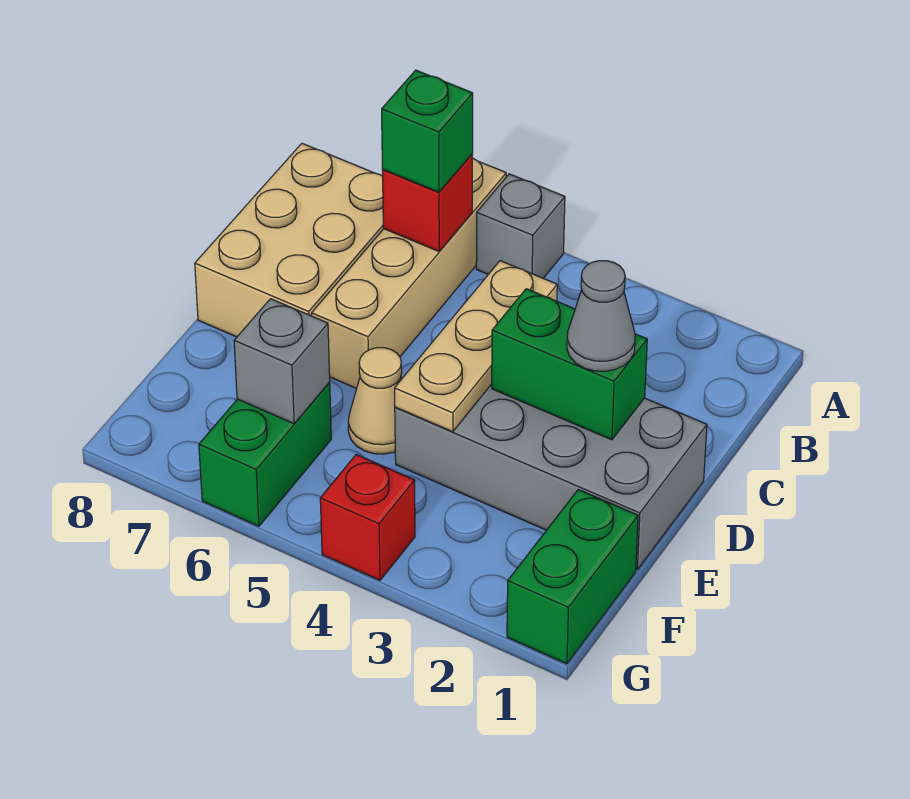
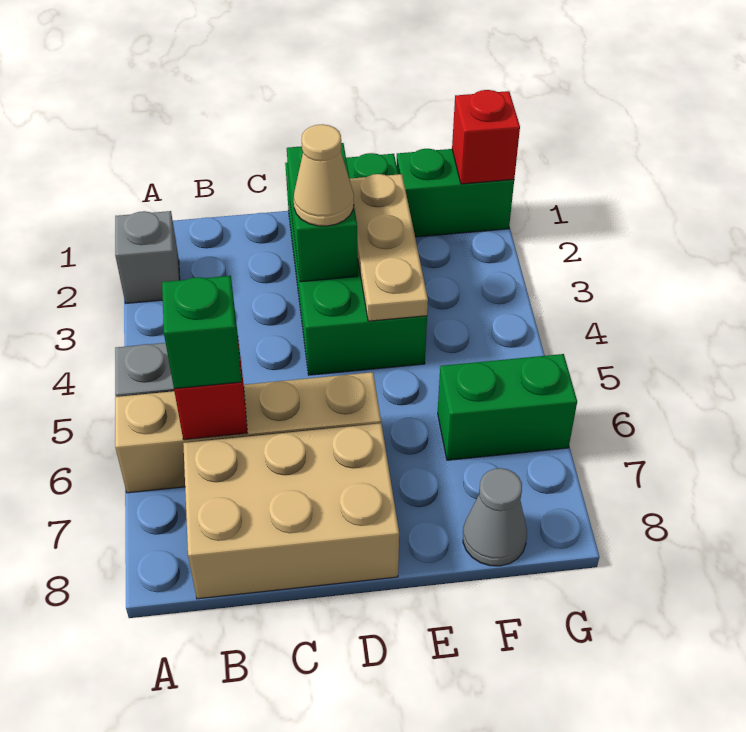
tan 1x3 plate [395,261,557,432] -> tan 1x3 plate turned to [350,174,428,321]
grey 2x4 brick [395,384,707,570] -> green 2x4 brick [285,153,427,375]
grey 1x1 cone [567,261,635,371] -> grey 1x1 cone moved to [463,468,527,566]
tan 1x1 cone [348,348,402,454] -> tan 1x1 cone moved to [294,124,354,226]
grey 1x1 brick [234,299,330,424] -> grey 1x1 brick moved to [115,211,180,303]
red 1x1 brick [320,455,415,580] -> red 1x1 brick moved to [452,90,520,184]

